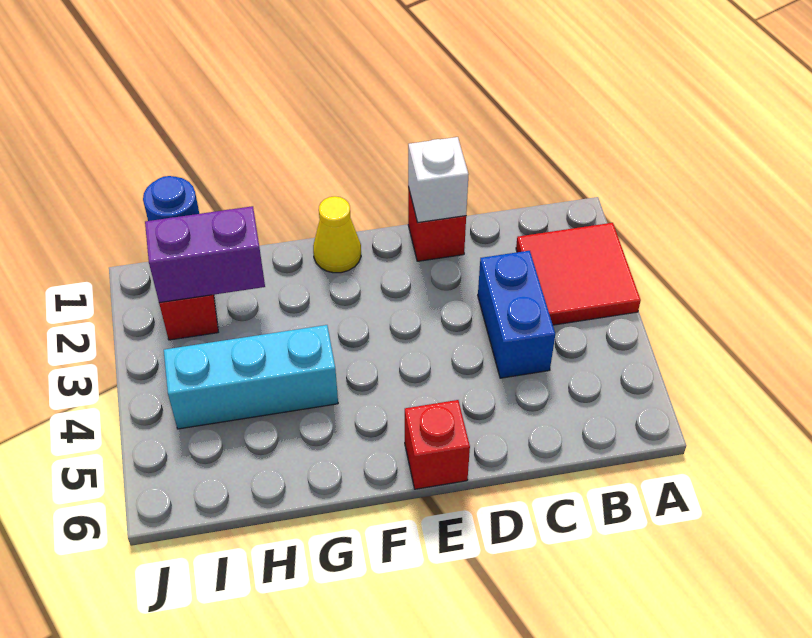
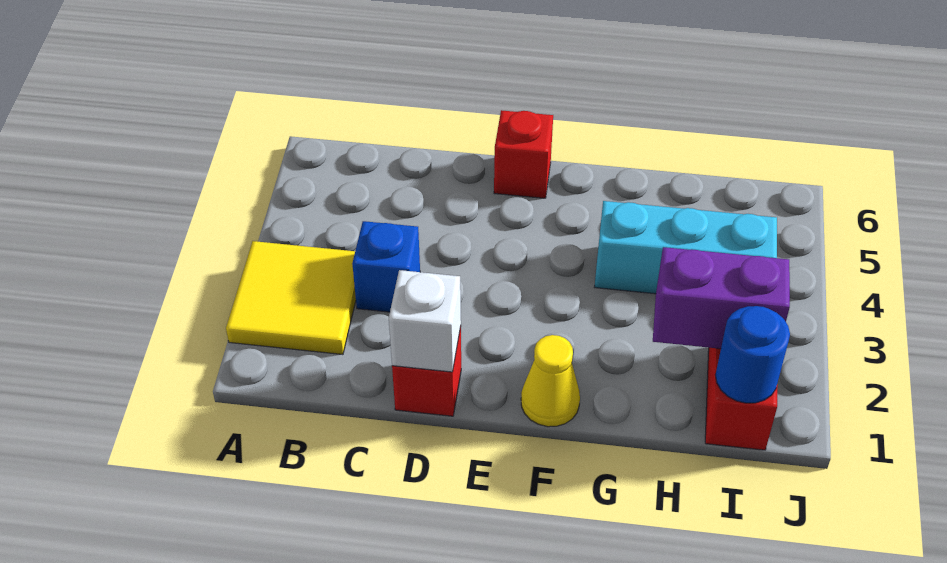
red 2x2 tile [516,223,641,325] -> yellow 2x2 tile [226,241,356,354]
blue 1x2 brick [478,251,555,378] -> blue 1x1 brick [352,221,420,312]

